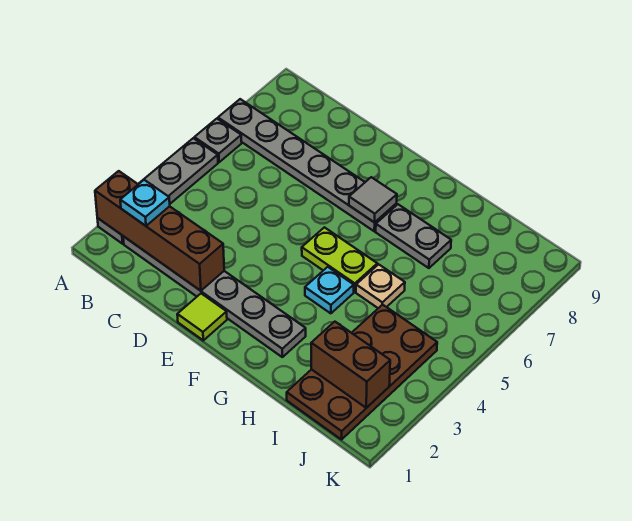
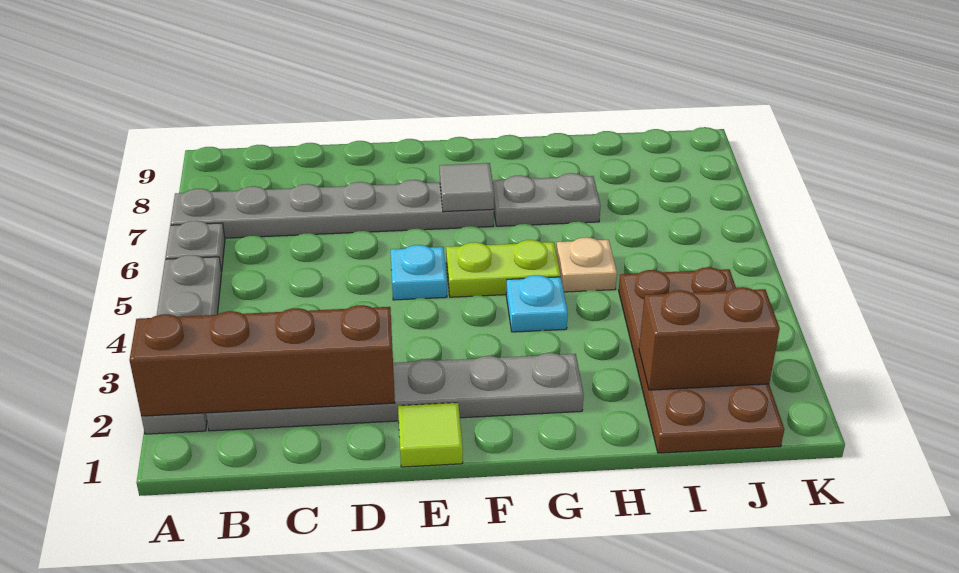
cyan 1x1 plate [120,180,170,226] -> cyan 1x1 plate moved to [391,245,447,300]

